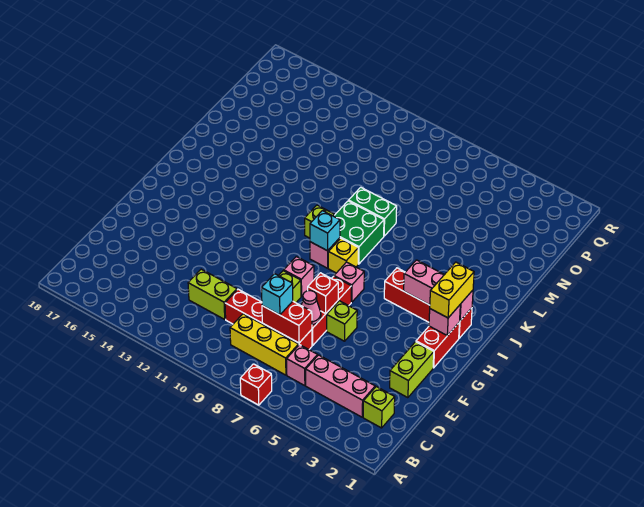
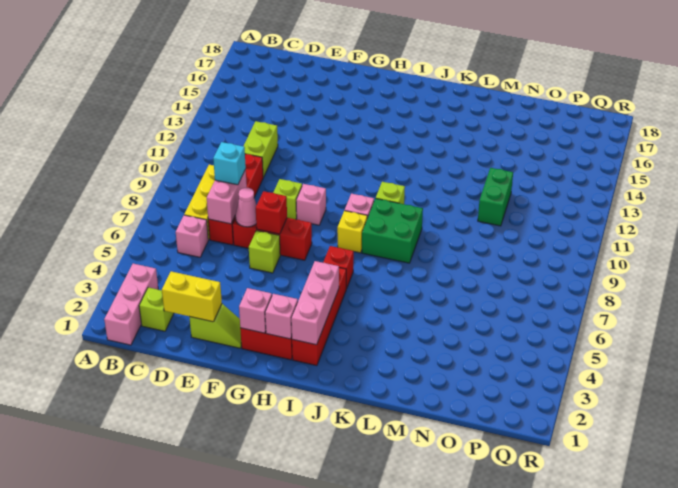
red 1x1 brick [240,364,272,405] -> red 1x1 brick moved to [323,246,354,289]
pink 1x3 brick [306,355,375,417] -> pink 1x3 brick moved to [104,264,158,345]
red 1x2 brick [262,301,312,343] -> pink 1x2 brick [207,170,247,224]
lime 1x2 brick [390,342,434,398] -> lime 1x2 slope [189,304,241,348]
yellow 1x2 brick [430,262,474,318] -> yellow 1x2 brick moved to [162,271,222,322]
pink 1x1 brick [334,262,364,302] -> pink 1x1 brick moved to [239,288,272,333]
cyan 1x1 brick [310,211,340,251] -> none
green 1x2 brick [349,187,397,236] -> green 1x2 brick moved to [478,168,513,226]

